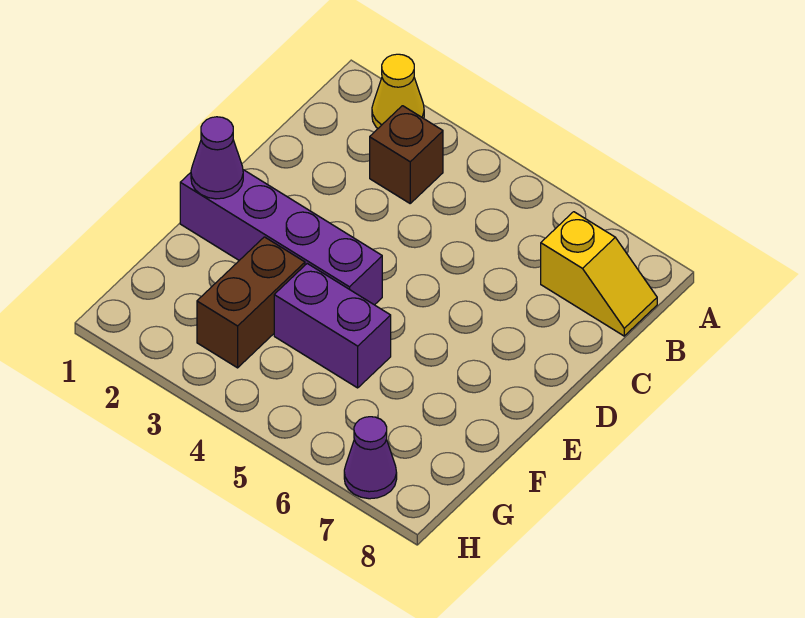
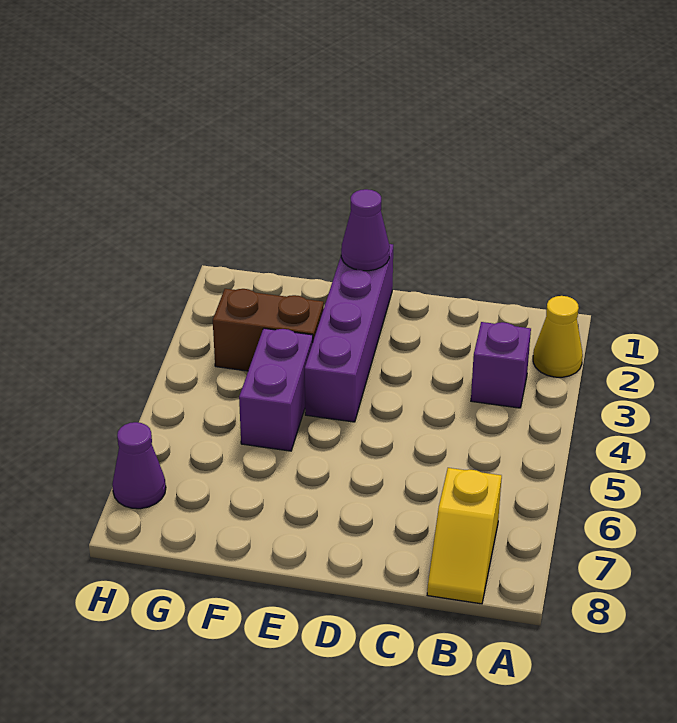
brown 1x1 brick [370,106,443,203] -> purple 1x1 brick [471,322,531,408]

